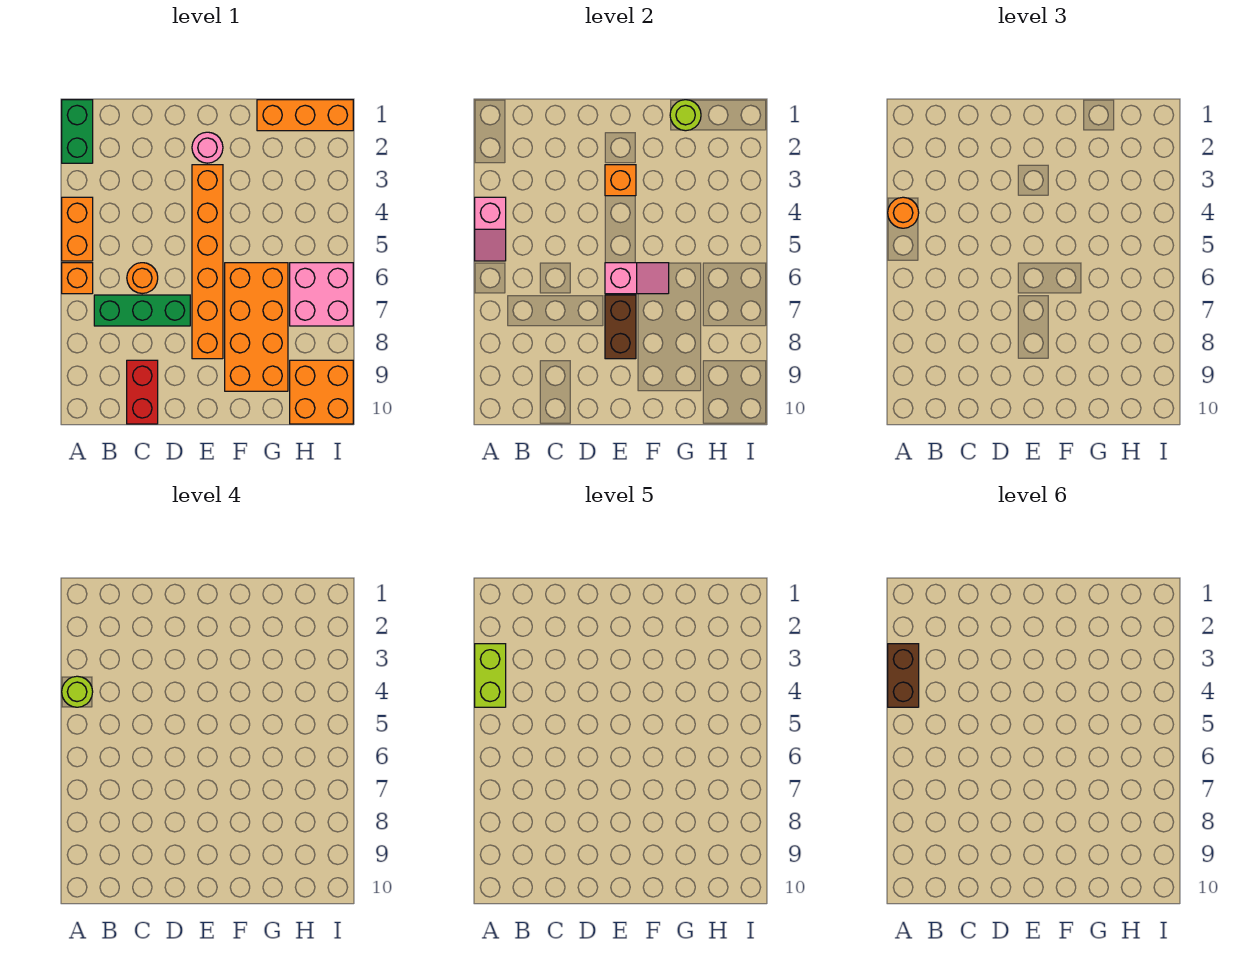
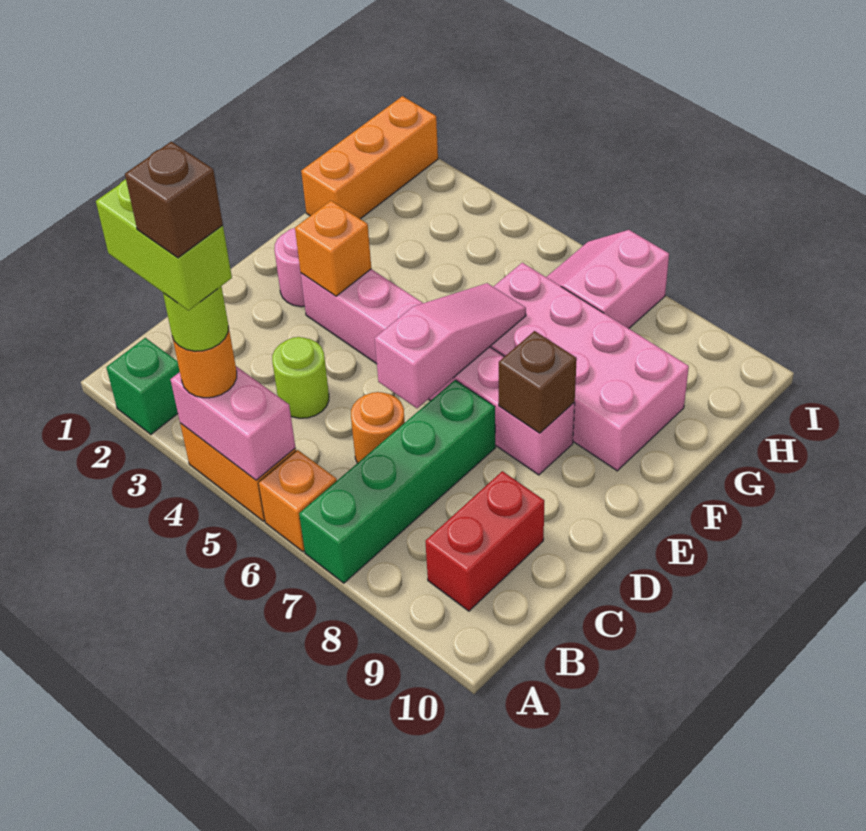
green 1x2 brick [62,100,93,163] -> green 1x1 brick [106,338,180,434]
brown 1x2 brick [888,644,919,707] -> brown 1x1 brick [125,141,223,258]
pink 1x2 slope [475,197,506,261] -> pink 1x2 brick [171,366,295,480]
green 1x3 brick [94,295,190,326] -> green 1x4 brick [299,380,495,583]
red 1x2 brick [127,360,158,424] -> red 1x2 brick turned to [425,471,544,611]
orange 1x6 brick [192,165,223,359] -> pink 1x6 brick [301,269,575,475]
pink 1x2 slope [605,263,669,294] -> pink 1x3 slope [375,283,526,408]
brown 1x2 brick [605,295,636,359] -> brown 1x1 brick [499,331,577,433]
orange 2x4 brick [225,263,288,391] -> pink 2x4 brick [490,263,689,471]
lime 1x1 round brick [670,100,701,131] -> lime 1x1 round brick moved to [272,337,329,418]
pink 2x2 brick [290,263,353,326] -> pink 2x2 slope [546,230,669,328]
orange 2x2 brick [290,360,353,424] -> none

